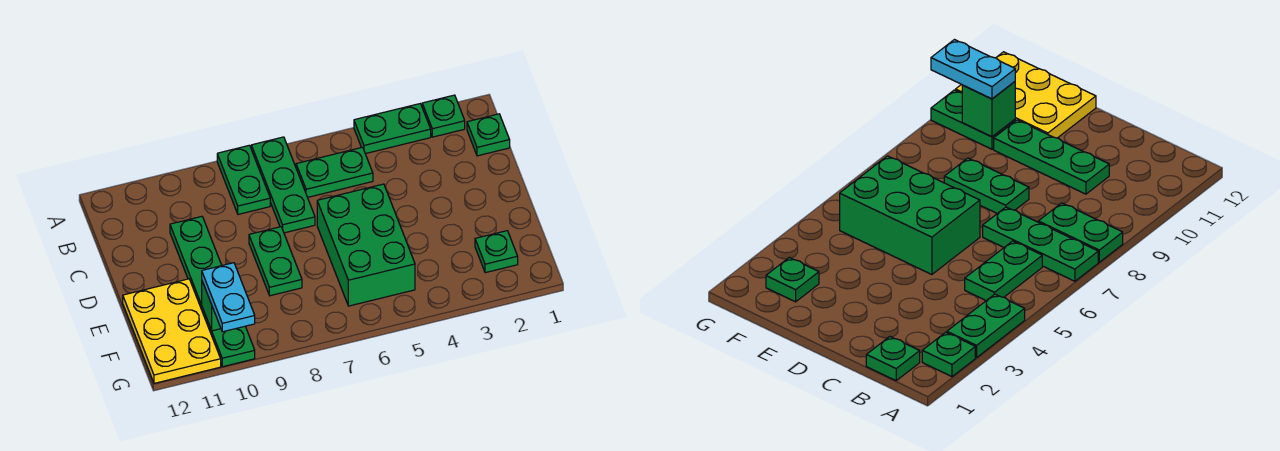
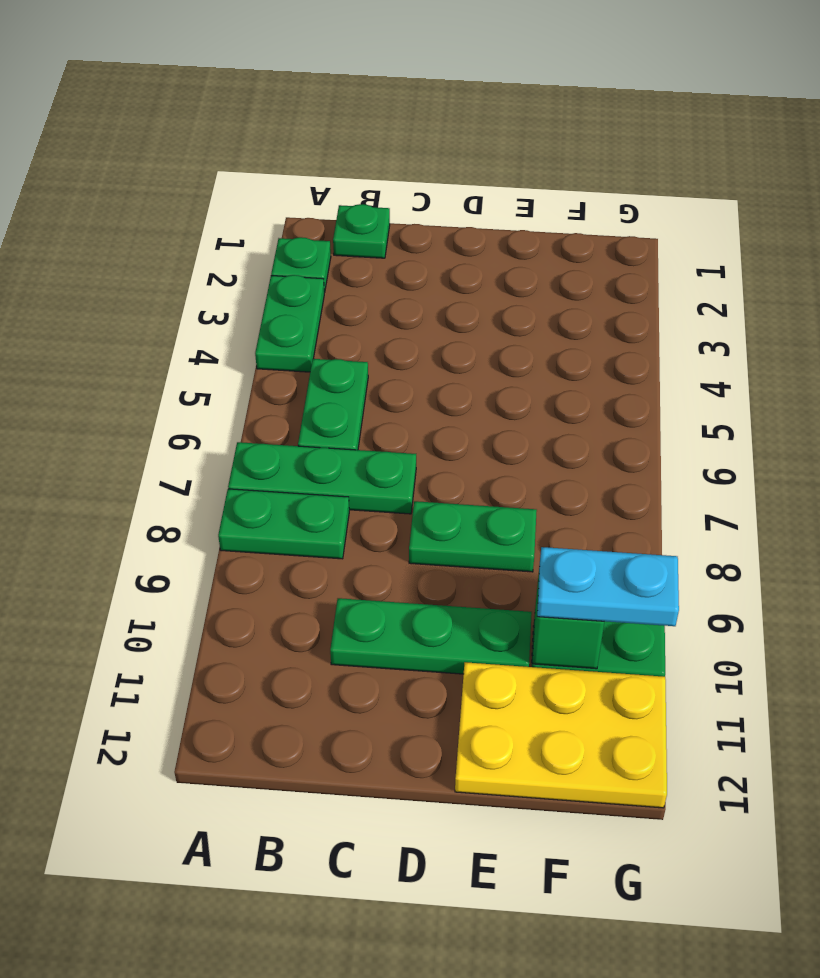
green 2x3 brick [317,184,415,306] -> none
green 1x1 plate [475,231,518,273] -> none

